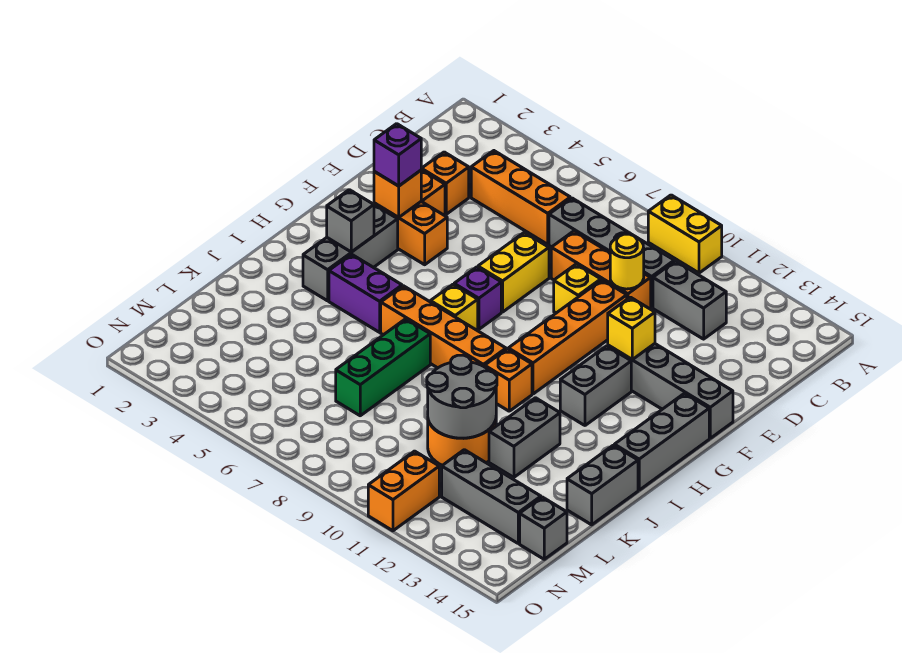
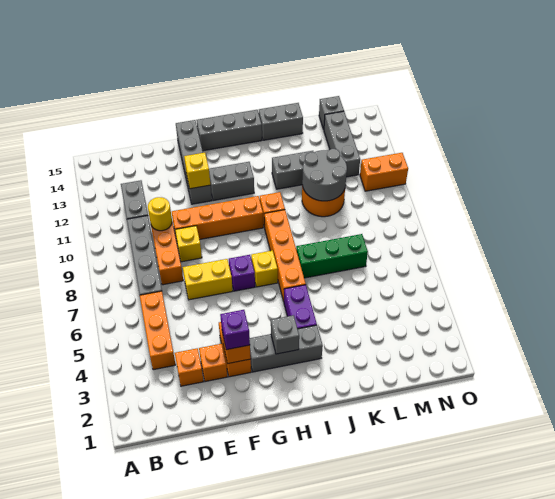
yellow 1x2 brick [648,195,722,273] -> none

